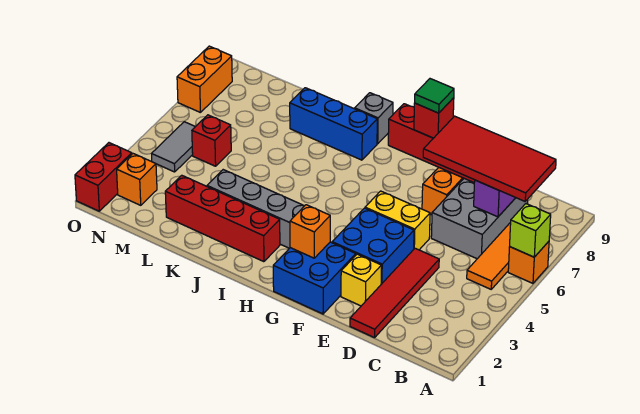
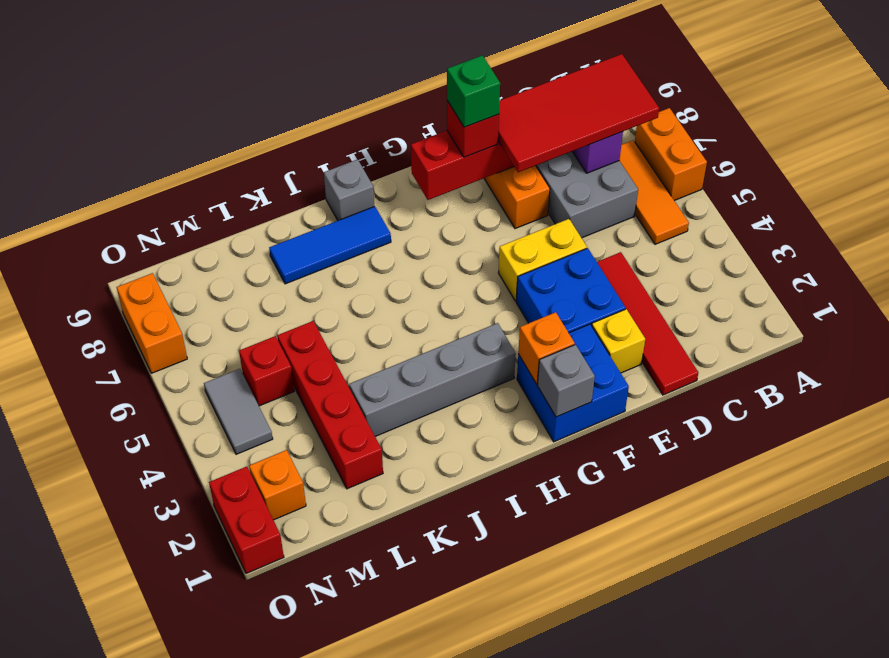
orange 1x1 brick [508,241,549,283] -> orange 1x2 brick [635,108,707,201]
lime 1x1 brick [510,204,551,257] -> none
green 1x1 tile [415,79,454,113] -> green 1x1 brick [447,55,500,127]
none -> grey 1x1 brick [537,345,595,417]
red 1x4 brick [165,175,280,262] -> red 1x4 brick turned to [277,321,383,489]
blue 1x3 brick [290,88,377,160] -> blue 1x3 tile [269,206,391,284]

